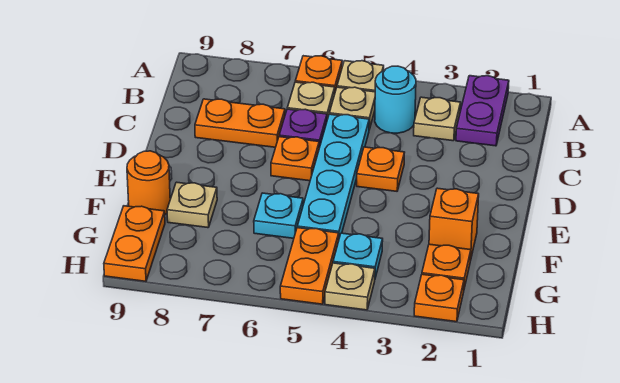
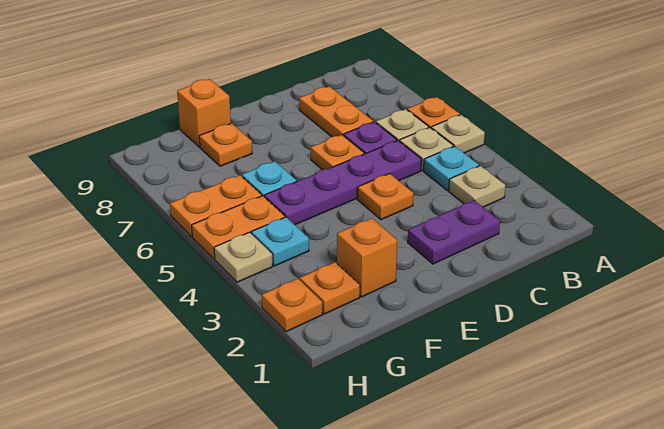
purple 1x2 plate [456,76,509,146] -> purple 1x2 plate moved to [408,200,500,264]
cyan 1x1 round brick [375,66,416,133] -> cyan 1x1 plate [424,146,479,191]
cyan 1x4 plate [297,114,369,238] -> purple 1x4 plate [264,141,421,225]
tan 1x1 plate [167,182,217,228] -> orange 1x1 plate [199,123,252,166]
orange 1x1 round brick [127,151,170,214] -> orange 1x1 brick [177,79,231,147]
orange 1x2 plate [104,206,165,281] -> orange 1x2 plate moved to [170,175,262,237]

